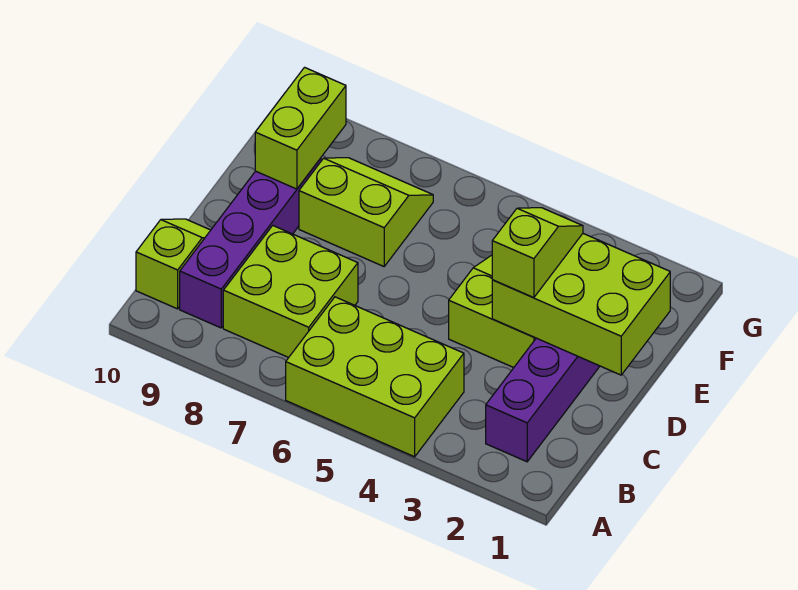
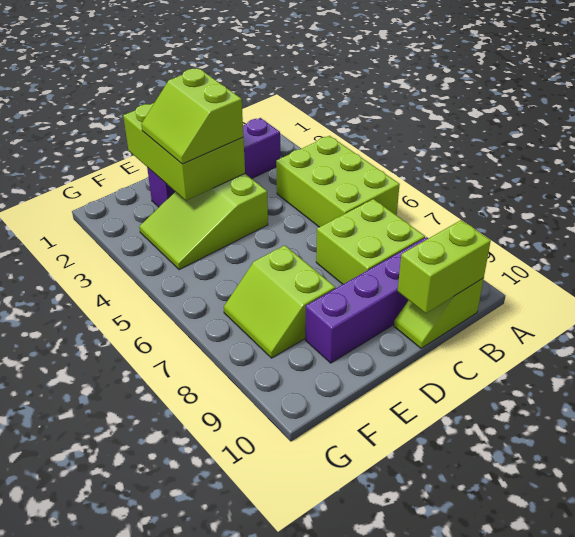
lime 1x2 slope [492,208,583,298] -> lime 2x2 slope [141,69,243,164]
lime 1x2 brick [255,67,346,189] -> lime 1x2 brick moved to [398,220,491,313]

